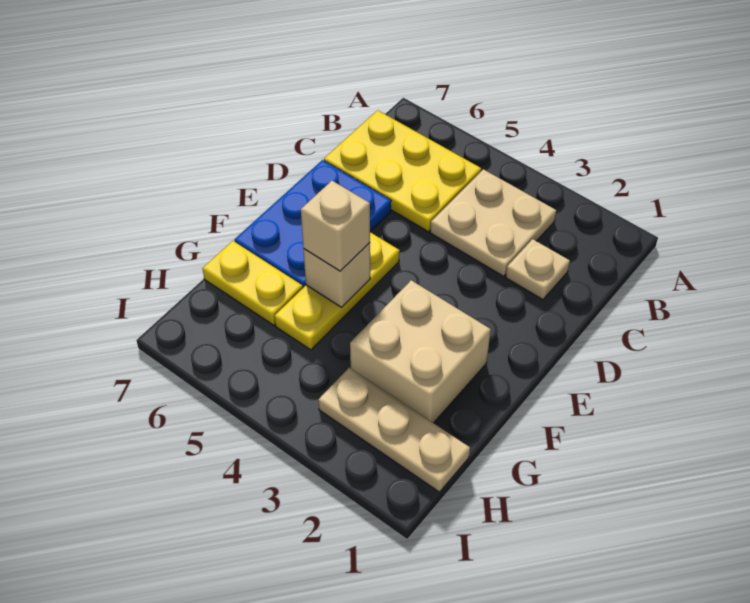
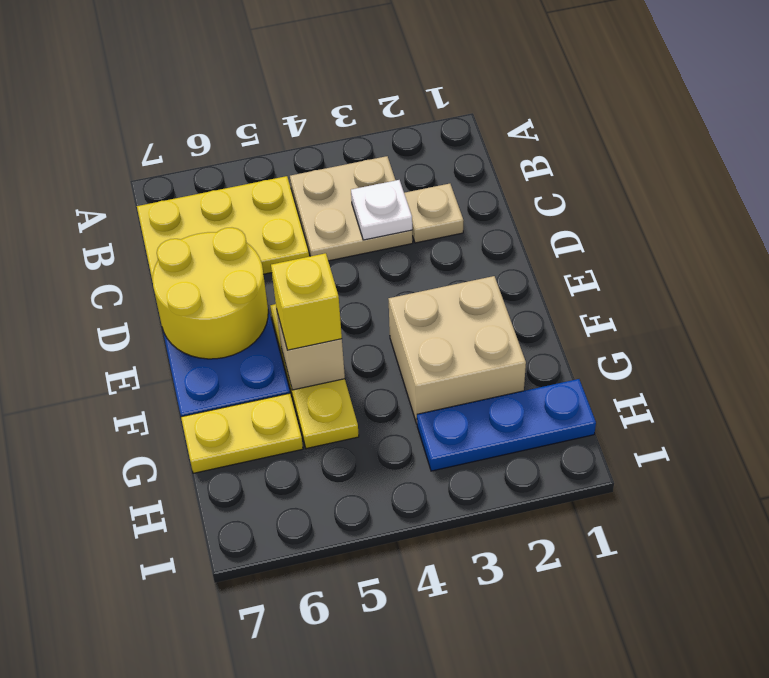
none -> white 1x1 plate [351,180,412,240]
none -> yellow 2x2 round brick [152,228,268,359]
tan 1x1 brick [301,181,370,271] -> yellow 1x1 brick [271,253,342,350]
tan 1x3 plate [318,368,470,492] -> blue 1x3 plate [417,379,596,471]

